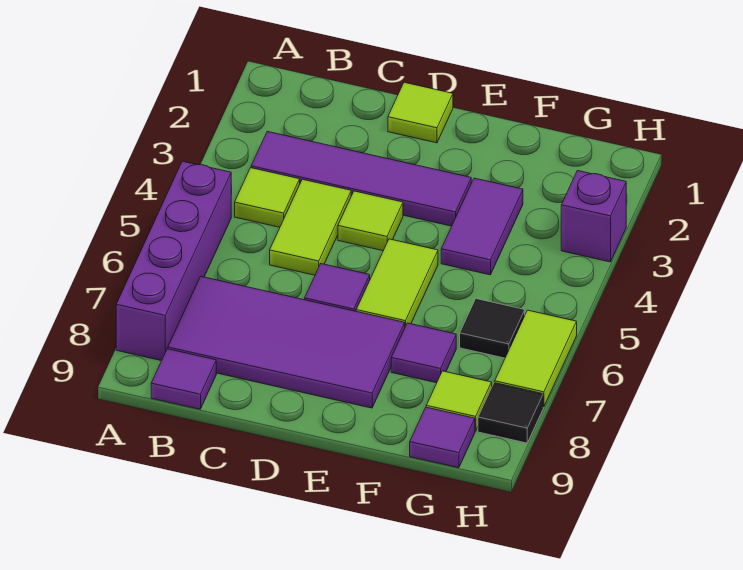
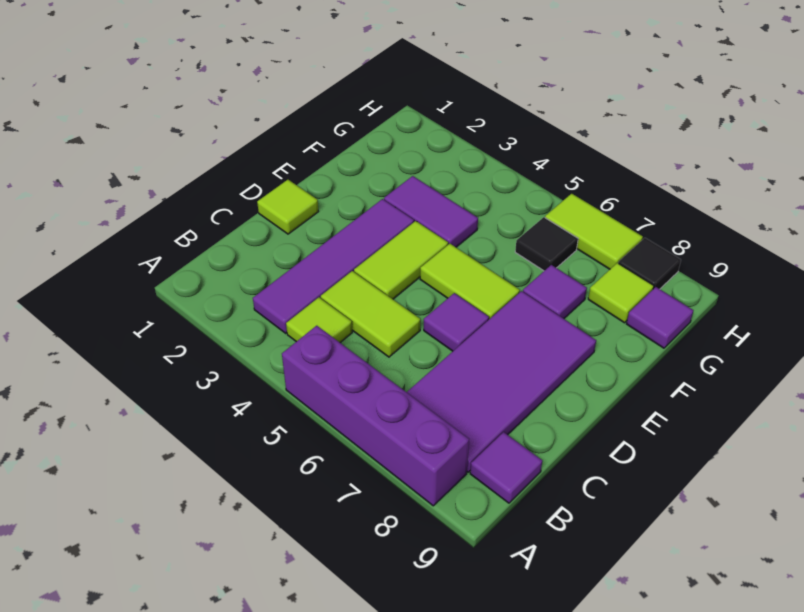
lime 1x1 tile [338,191,403,251] -> lime 1x2 tile [354,221,448,299]
purple 1x1 brick [561,171,626,262] -> none

